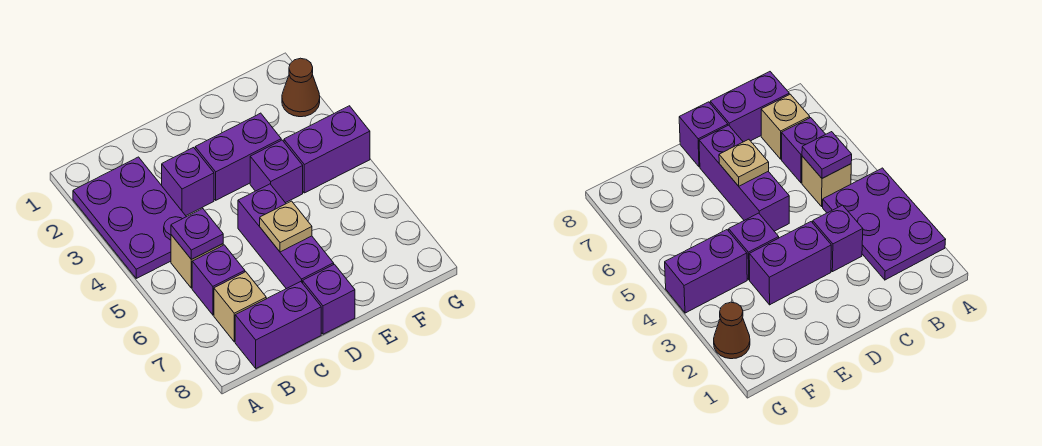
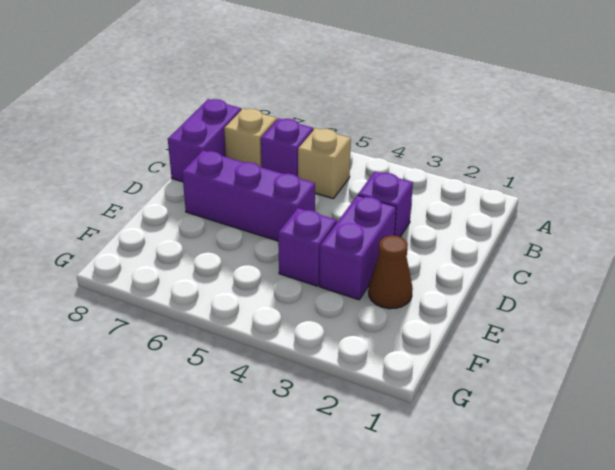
purple 2x3 plate [73,157,186,278] -> none
purple 1x1 plate [171,209,223,259] -> none
tan 1x1 plate [260,201,312,252] -> none
purple 1x1 brick [303,264,355,334] -> none
purple 1x2 brick [284,106,370,193] -> none
brown 1x1 cone [282,58,320,117] -> brown 1x1 cone moved to [368,236,413,309]

